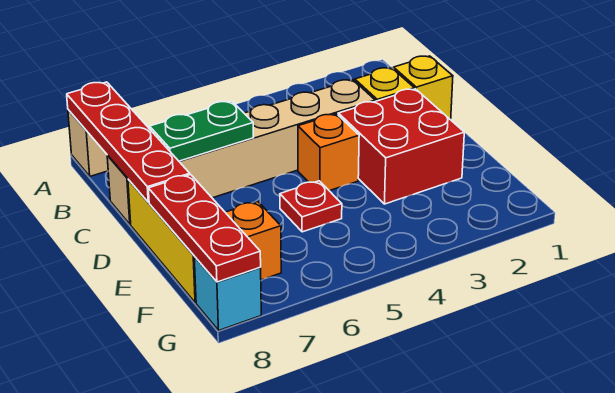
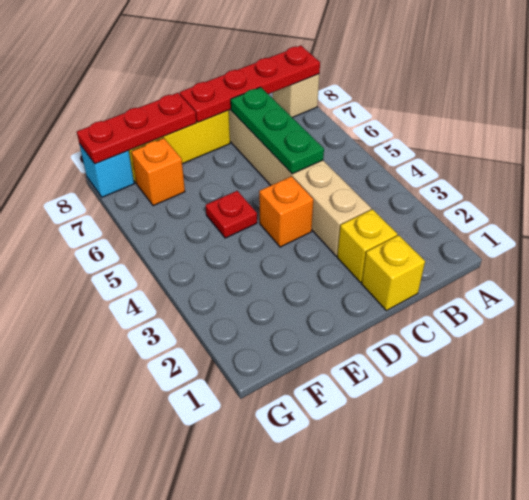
green 1x2 plate [150,101,253,161] -> green 1x3 plate [231,87,324,174]
red 2x2 brick [338,89,464,204] -> none

